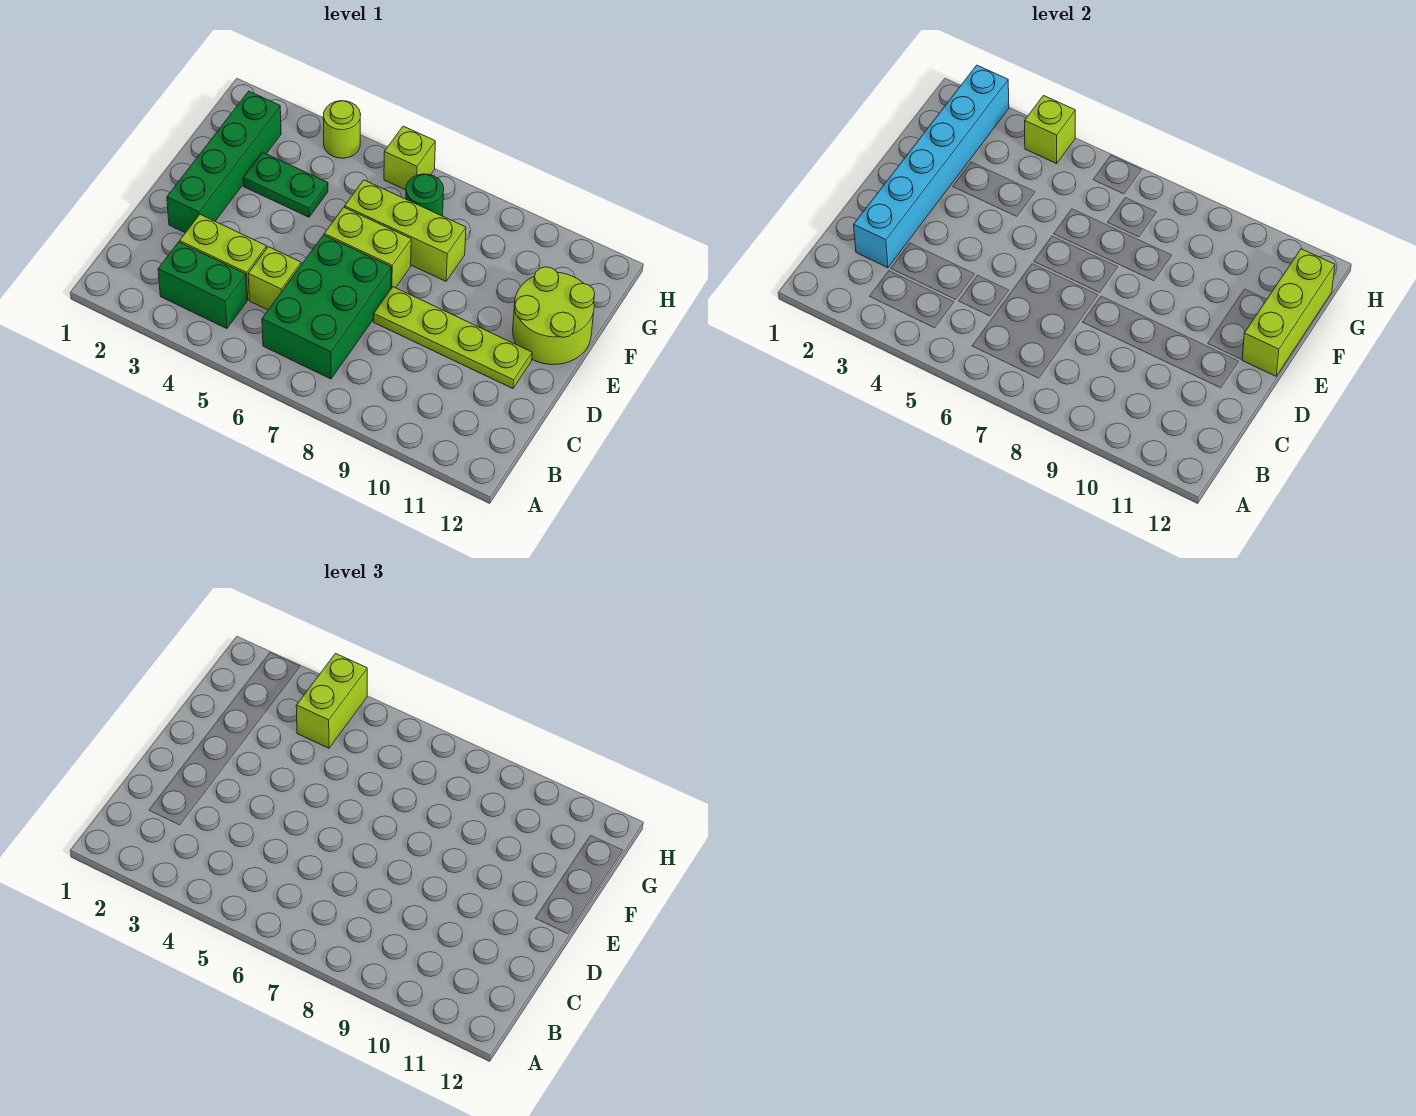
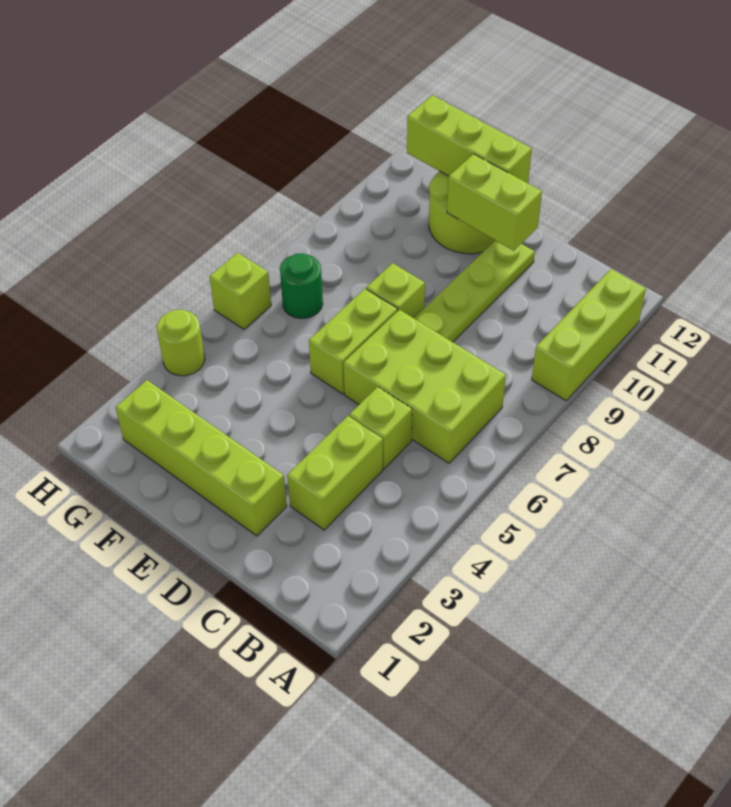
green 1x2 brick [158,242,247,329] -> none
green 2x3 brick [262,235,391,379] -> lime 2x3 brick [344,310,506,463]
cyan 1x6 brick [854,65,1009,268] -> none
green 1x4 brick [167,91,281,233] -> lime 1x4 brick [116,380,287,536]
green 1x2 plate [243,152,328,217] -> none
lime 1x3 brick [345,180,466,281] -> lime 1x3 brick moved to [532,269,646,401]
lime 1x2 brick [296,654,367,748] -> lime 1x2 brick moved to [447,154,542,251]
lime 1x1 brick [1025,96,1075,164] -> lime 1x1 brick moved to [366,263,425,318]

